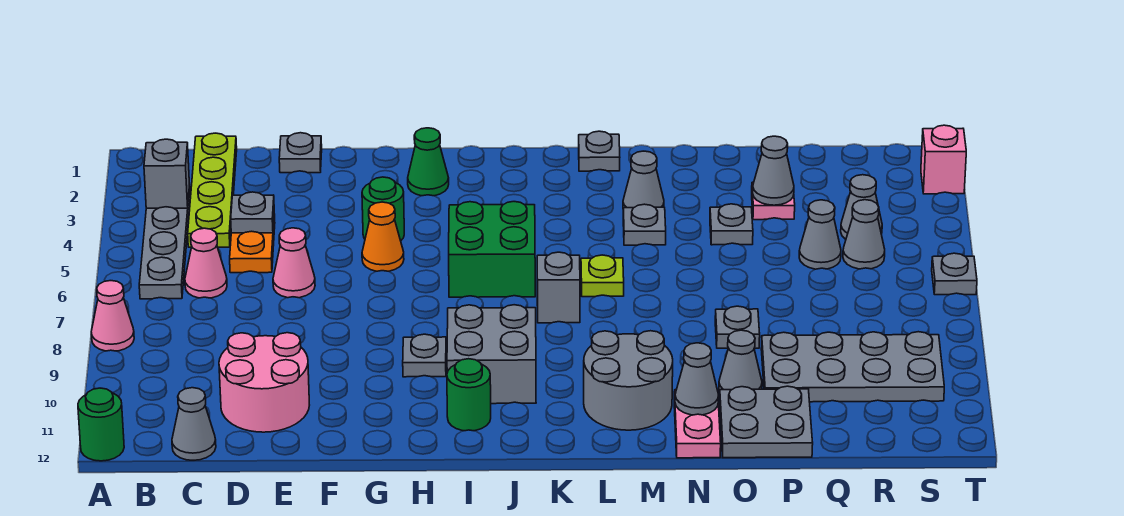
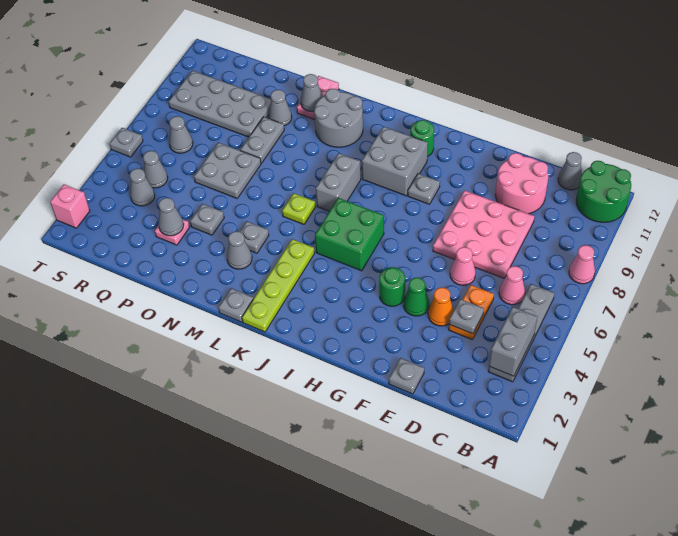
green 1x1 round brick [78,388,124,461] -> green 2x2 round brick [576,161,631,222]
grey 1x1 brick [144,139,190,208] -> grey 1x2 brick [489,307,537,376]
lime 1x4 plate [188,133,237,247] -> lime 1x4 plate moved to [242,239,315,332]
none -> pink 3x3 plate [433,190,535,278]
orange 1x1 cone [362,202,404,271] -> orange 1x1 cone moved to [428,287,454,326]
green 1x1 cone [408,128,449,196] -> green 1x1 cone moved to [404,278,429,316]
grey 1x1 brick [537,252,580,323] -> grey 1x2 brick [316,153,361,211]
grey 1x1 plate [715,306,760,348] -> grey 1x2 plate [240,117,284,163]
grey 2x2 plate [720,386,813,458] -> grey 2x2 plate moved to [194,142,261,198]
grey 1x1 cone [799,200,841,269] -> grey 1x1 cone moved to [169,116,193,153]

